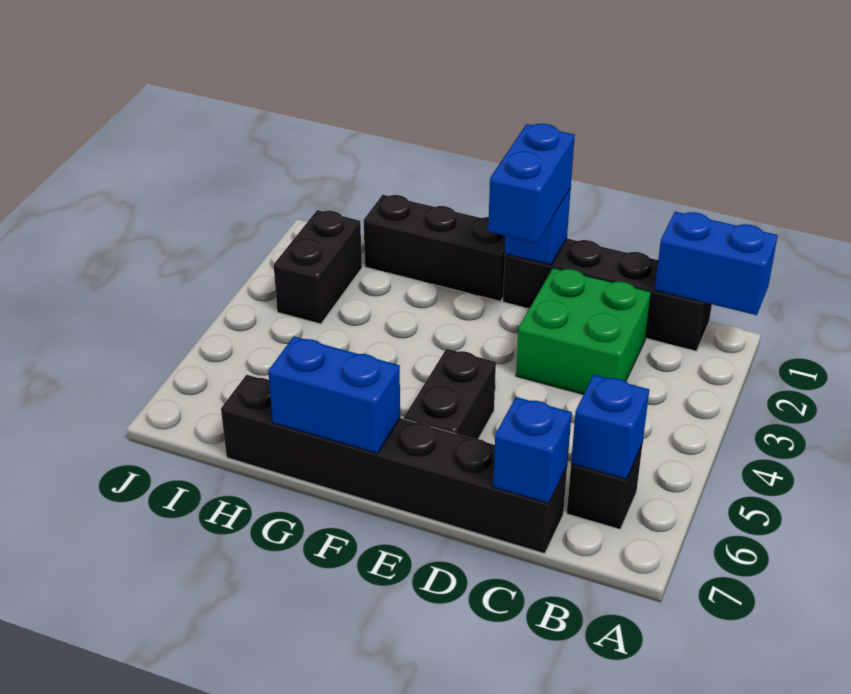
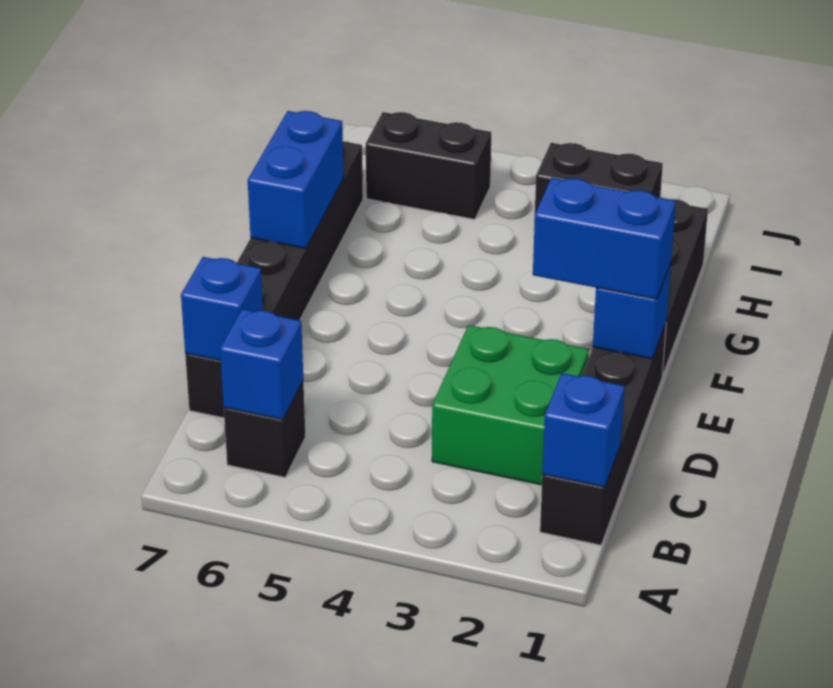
blue 1x2 brick [655,212,778,315] -> blue 1x1 brick [542,373,624,487]
black 1x2 brick [404,349,496,439] -> black 1x2 brick moved to [366,112,491,219]

